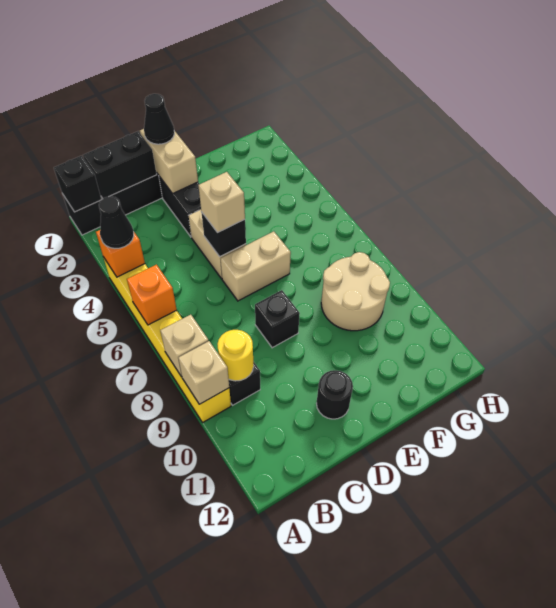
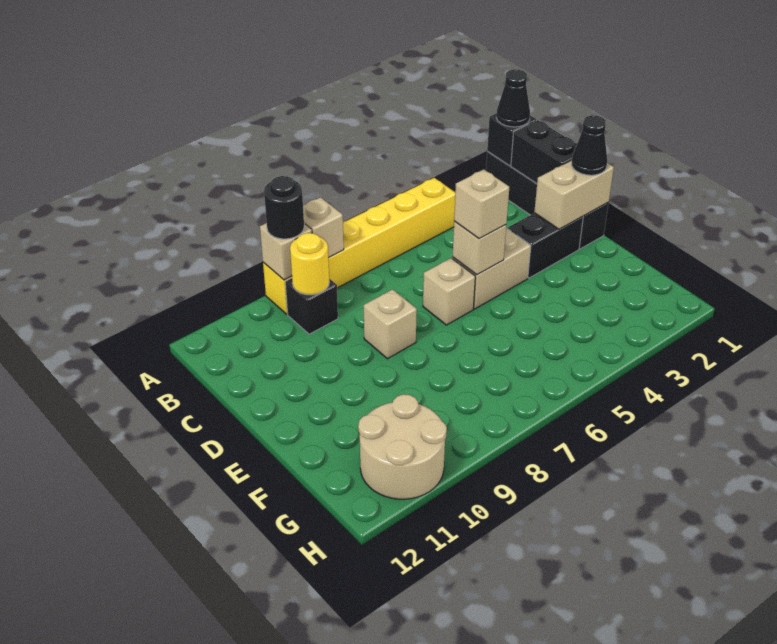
orange 1x1 brick [96,230,145,277] -> none
black 1x1 cone [99,196,134,248] -> black 1x1 cone moved to [497,69,530,127]
orange 1x1 brick [127,265,177,325] -> none
black 1x1 brick [201,212,246,257] -> tan 1x1 brick [453,221,506,275]
tan 1x2 brick [220,231,291,301] -> tan 1x1 brick [423,258,475,325]
black 1x1 brick [255,290,300,348] -> tan 1x1 brick [364,289,417,359]
black 1x1 round brick [317,370,353,419] -> black 1x1 round brick moved to [264,176,304,239]
tan 2x2 round brick [321,252,390,331] -> tan 2x2 round brick moved to [358,394,447,499]

